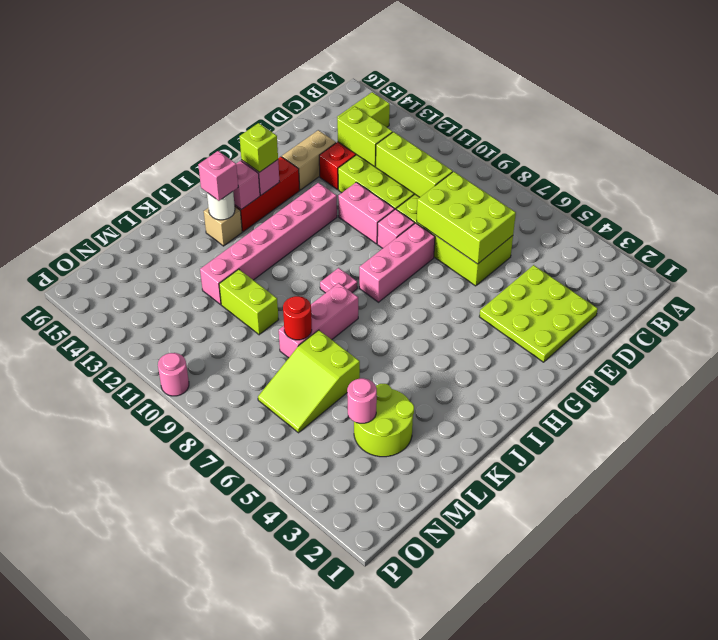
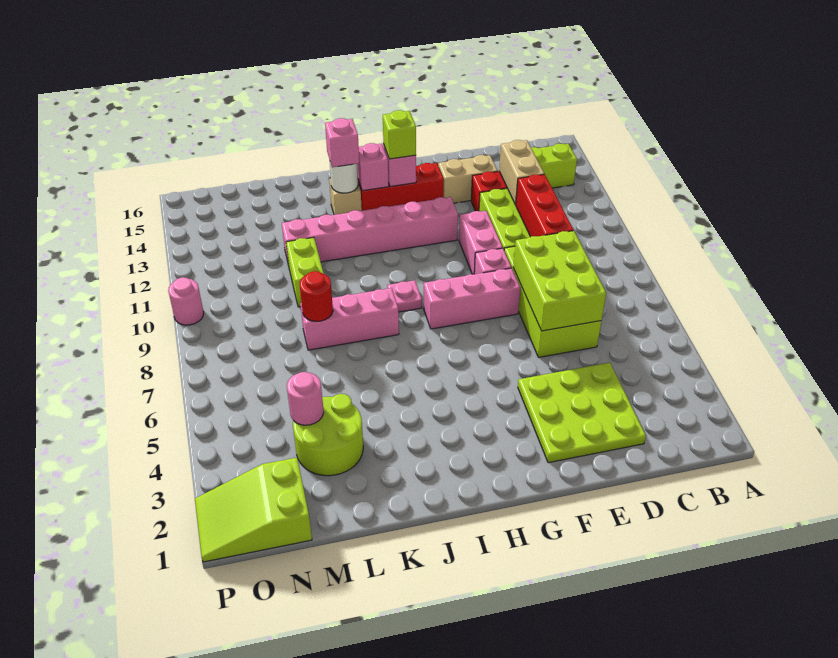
lime 1x3 brick [376,132,453,197] -> red 1x3 brick [516,174,573,237]
lime 1x2 brick [337,107,393,167] -> tan 1x2 brick [499,140,544,205]
lime 2x3 slope [258,330,360,433] -> lime 2x3 slope moved to [195,458,312,562]

